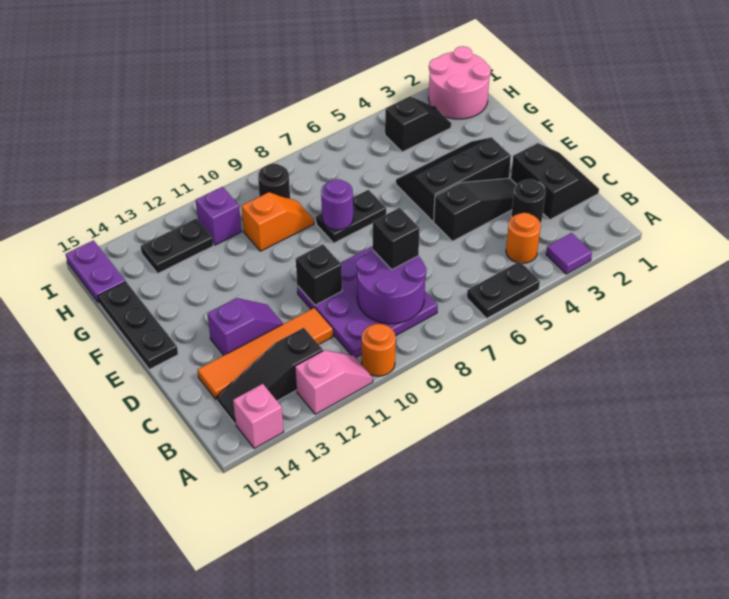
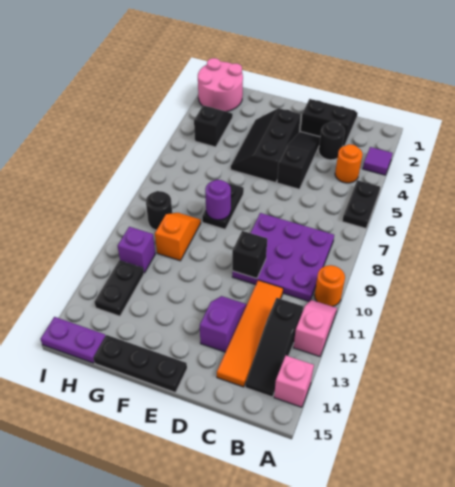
purple 2x2 round brick [357,250,426,324] -> none
black 1x1 brick [372,208,420,269] -> none

